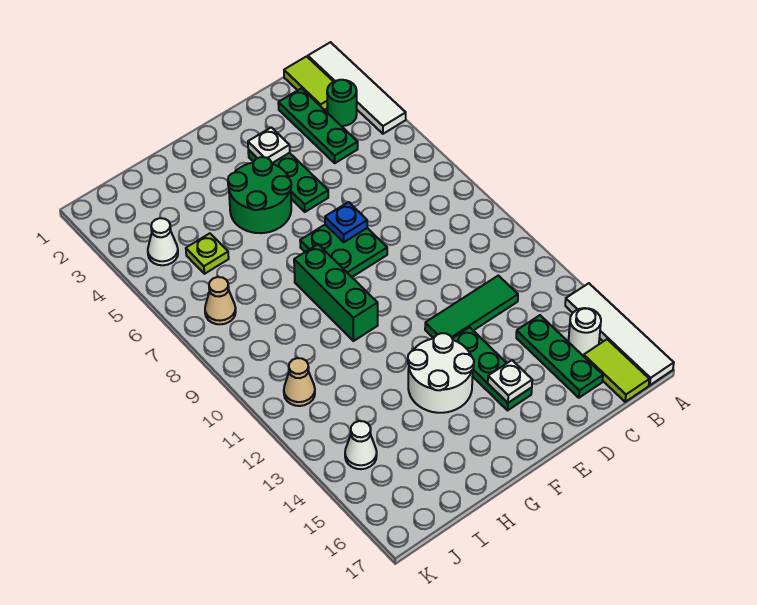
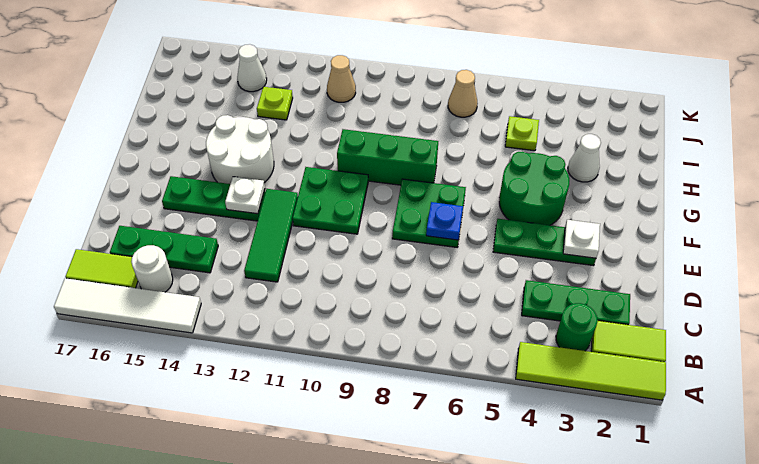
white 1x4 tile [308,42,406,134] -> lime 1x4 tile [516,342,666,400]
none -> green 2x2 plate [293,167,368,234]
white 1x1 plate [488,360,532,403] -> white 1x1 plate moved to [225,177,265,214]
none -> lime 1x1 plate [257,87,293,120]
white 1x1 cone [148,218,178,265] -> white 1x1 cone moved to [568,134,601,182]

